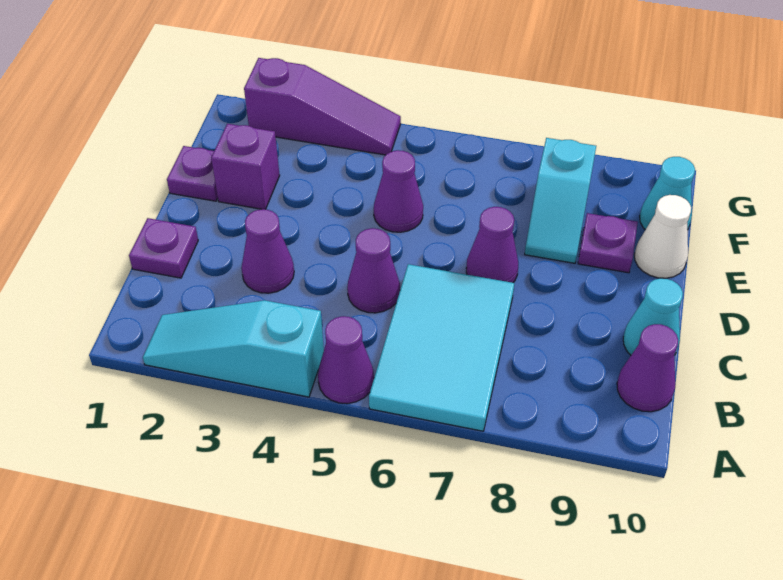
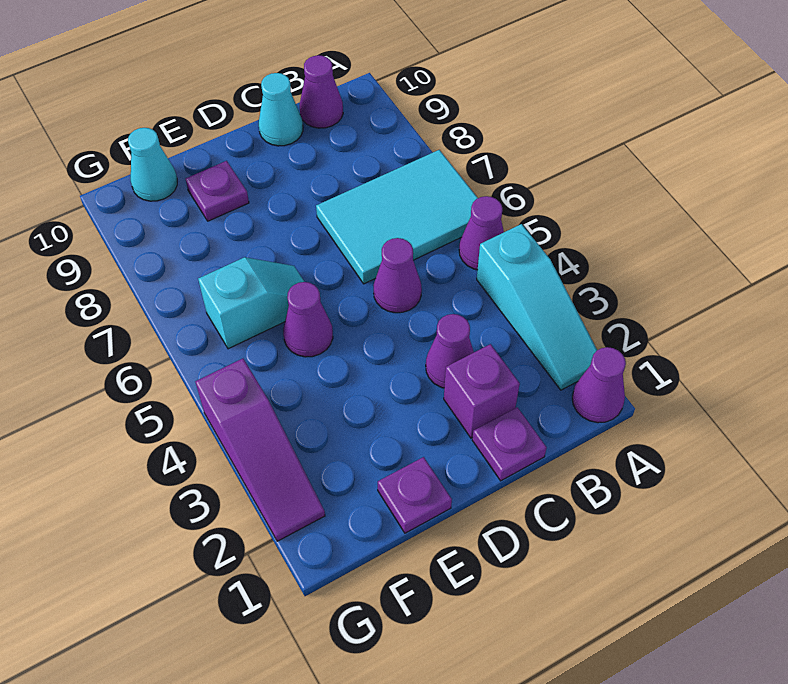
purple 1x1 cone [466,207,518,283] -> purple 1x1 cone moved to [572,347,626,423]
purple 1x1 brick [211,124,280,209] -> purple 1x1 brick moved to [444,344,520,438]
cyan 1x2 slope [525,138,596,263] -> cyan 1x2 slope moved to [198,257,304,349]
white 1x1 cone [635,195,691,278] -> none
purple 1x3 slope [244,58,401,155] -> purple 1x3 slope turned to [195,359,325,541]

